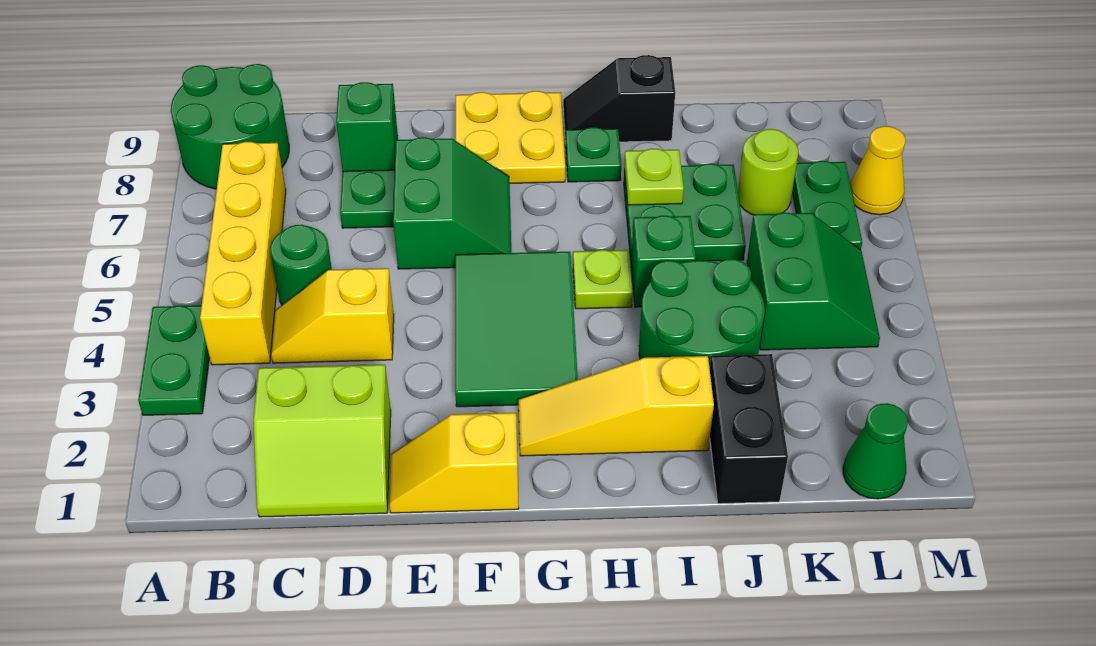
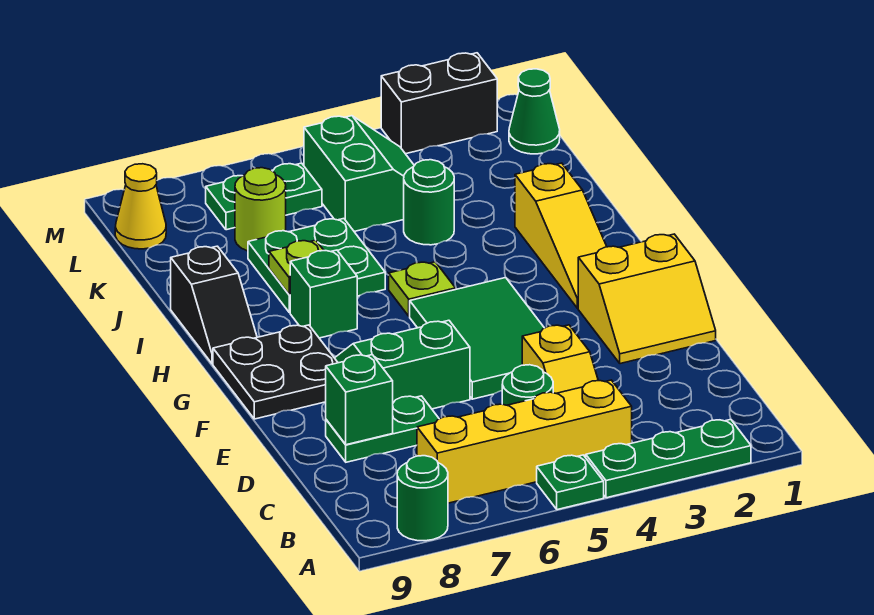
green 1x2 plate [138,306,210,415] -> green 1x3 plate [586,420,751,498]
green 2x2 round brick [171,64,289,189] -> green 1x1 round brick [397,456,448,541]
lime 2x2 slope [254,365,391,517] -> none
yellow 1x2 slope [390,413,519,513] -> yellow 2x2 slope [578,234,716,364]
green 2x3 tile [455,252,578,407] -> green 2x3 tile turned to [410,278,544,399]
yellow 2x2 plate [456,91,565,183] -> black 2x2 plate [213,325,338,419]
green 1x1 plate [566,127,621,182] -> green 1x1 plate moved to [537,455,604,510]
green 2x2 round brick [639,259,765,368] -> green 1x1 round brick [404,160,454,245]
green 1x1 brick [631,216,696,307] -> green 1x1 brick moved to [290,250,357,338]
black 1x2 brick [710,354,788,504] -> black 1x2 brick moved to [381,53,497,154]
green 2x2 slope [747,213,880,350] -> green 2x2 slope turned to [304,116,414,231]
yellow 1x1 cone [850,126,905,215] -> yellow 1x1 cone moved to [115,164,166,249]

